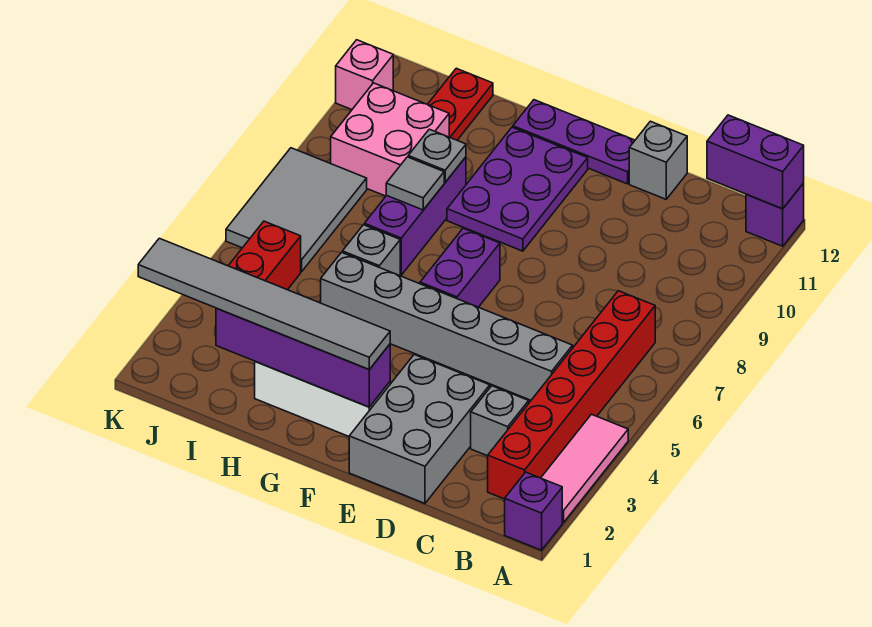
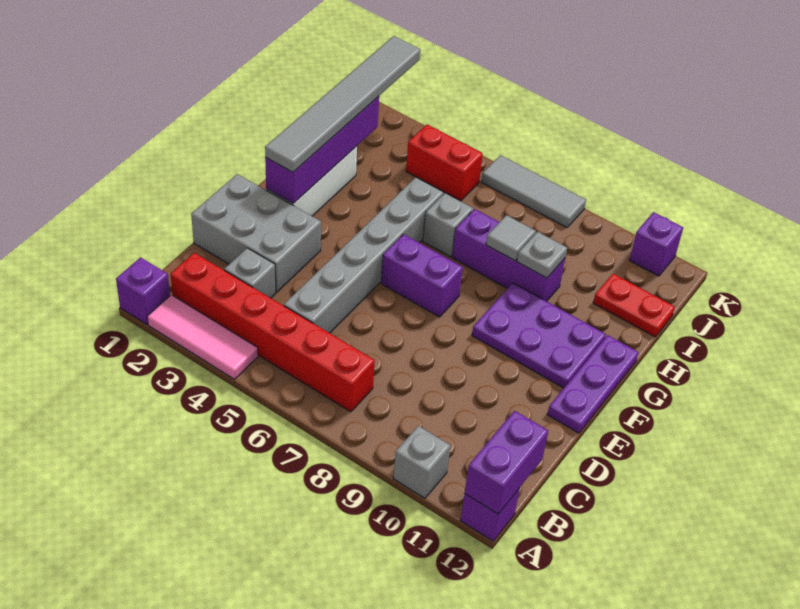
grey 1x1 brick [629,121,687,199] -> grey 1x1 brick moved to [393,426,450,498]
pink 2x2 brick [331,83,449,196] -> none
grey 2x3 tile [226,148,367,272] -> grey 1x3 tile [481,155,586,227]
pink 1x1 brick [336,40,393,110] -> purple 1x1 brick [630,212,683,276]

